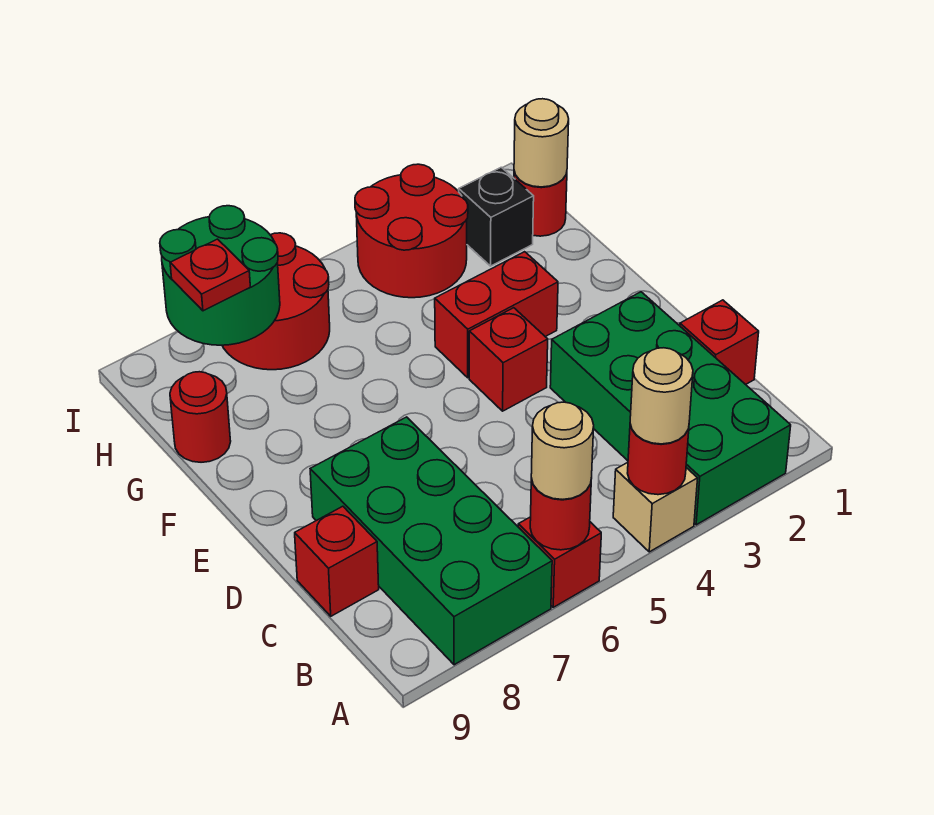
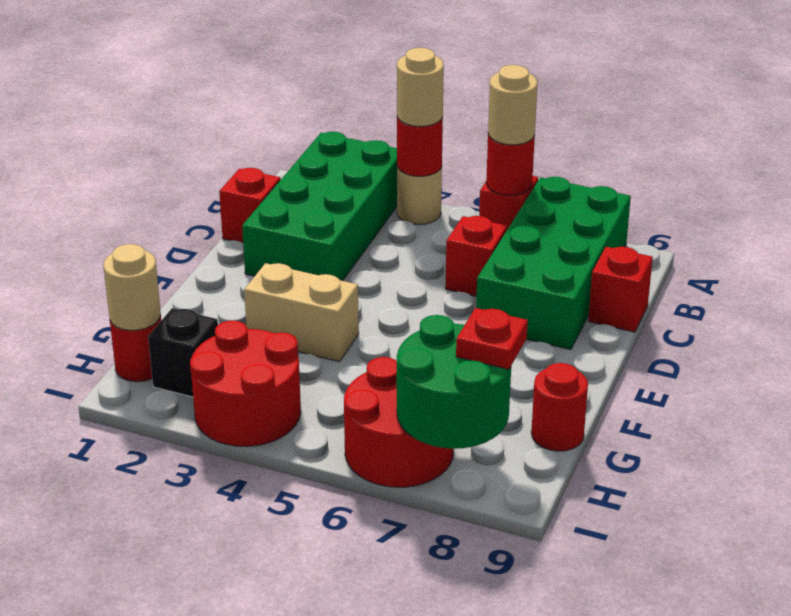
tan 1x1 brick [613,462,698,552] -> tan 1x1 round brick [397,167,442,225]
red 1x1 brick [469,308,548,411] -> red 1x1 brick moved to [445,216,507,296]
red 1x2 brick [435,252,558,378] -> tan 1x2 brick [244,263,359,362]

